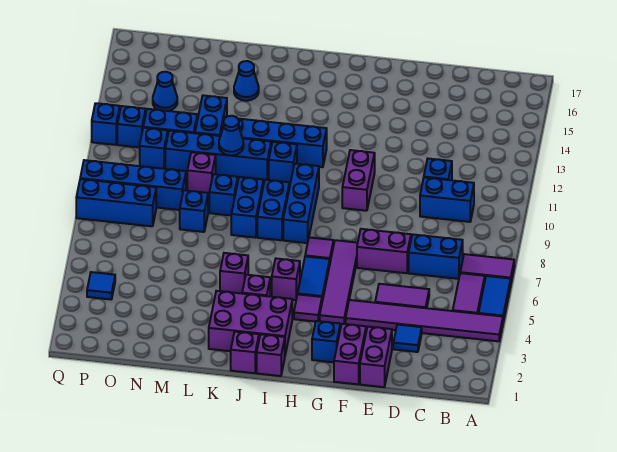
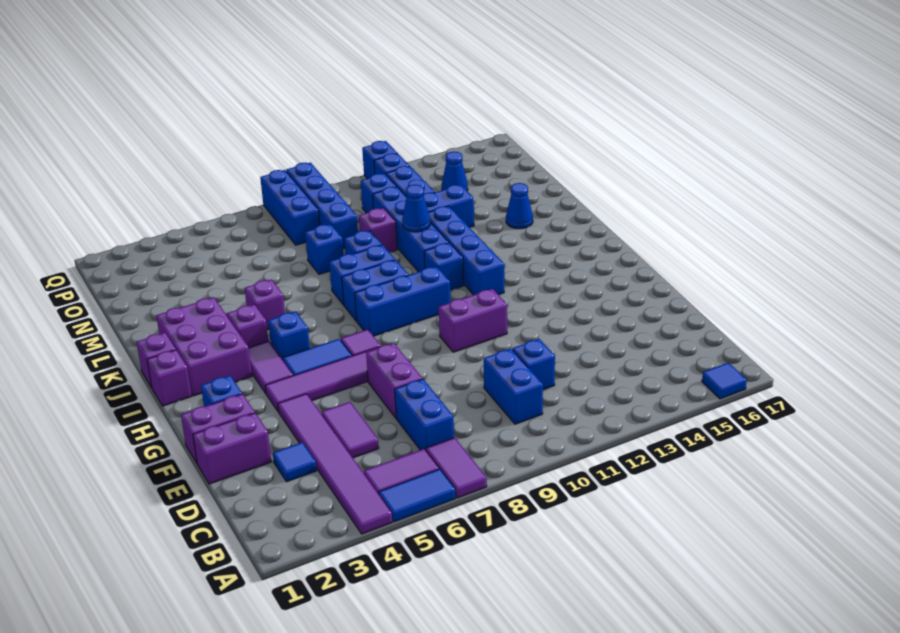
purple 1x1 tile [294,294,322,322] -> purple 1x2 tile [249,341,293,393]
purple 1x1 brick [272,258,300,300] -> blue 1x1 brick [268,312,310,360]
blue 1x1 tile [87,272,115,299] -> blue 1x1 tile moved to [702,363,747,399]

